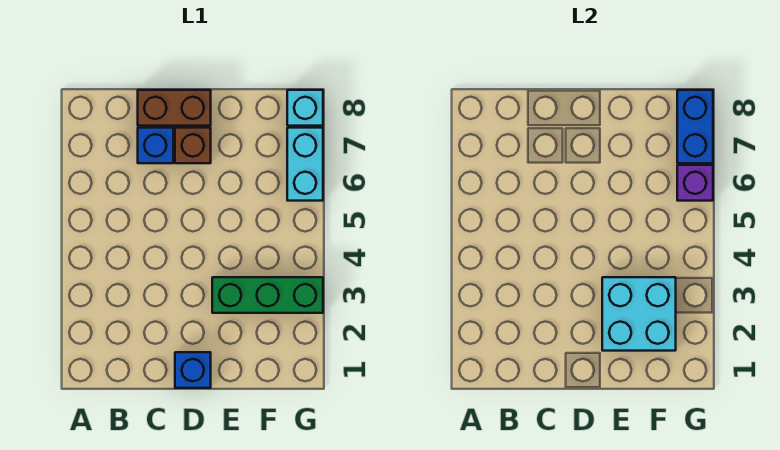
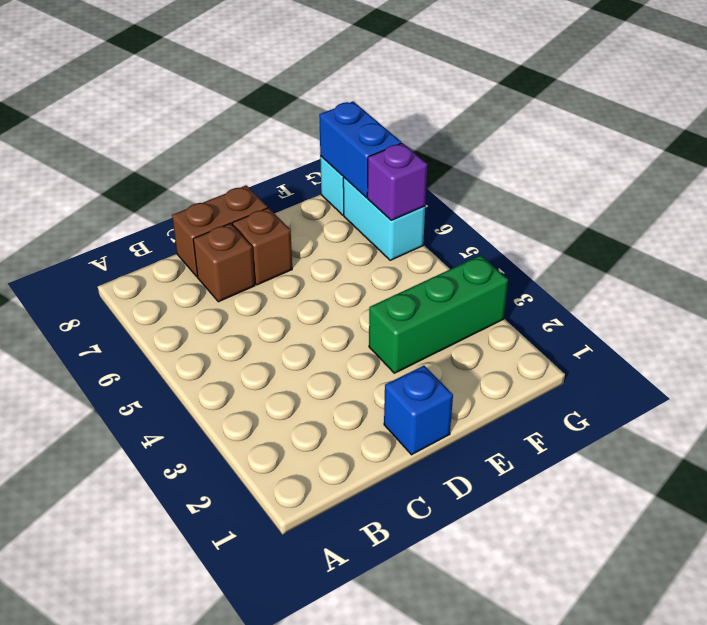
blue 1x1 brick [138,128,173,163] -> brown 1x1 brick [193,223,255,302]
cyan 2x2 brick [602,277,676,351] -> none

